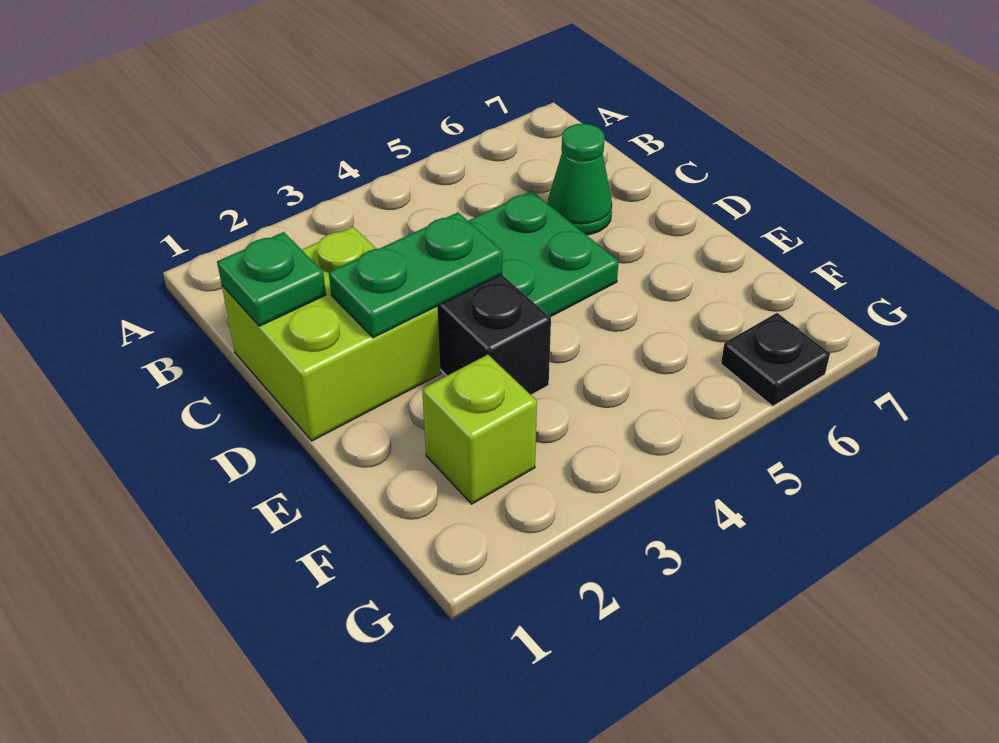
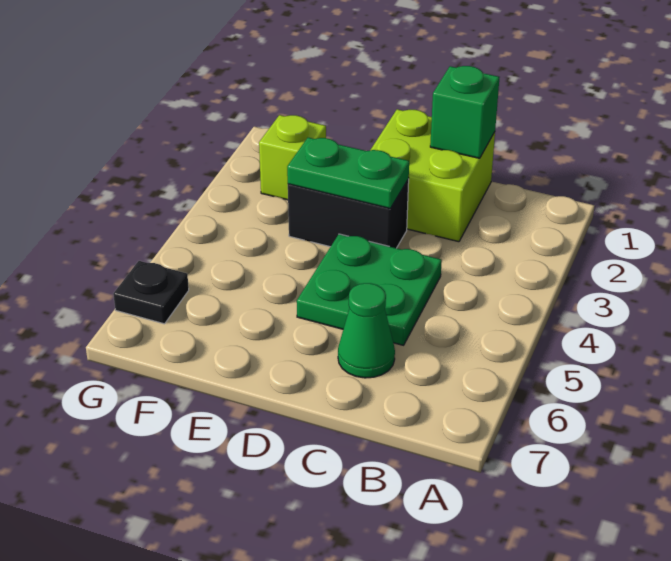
green 1x1 plate [217,232,326,326] -> green 1x1 brick [430,66,500,158]
green 1x2 plate [329,213,502,338] -> green 1x2 plate turned to [287,138,409,208]

